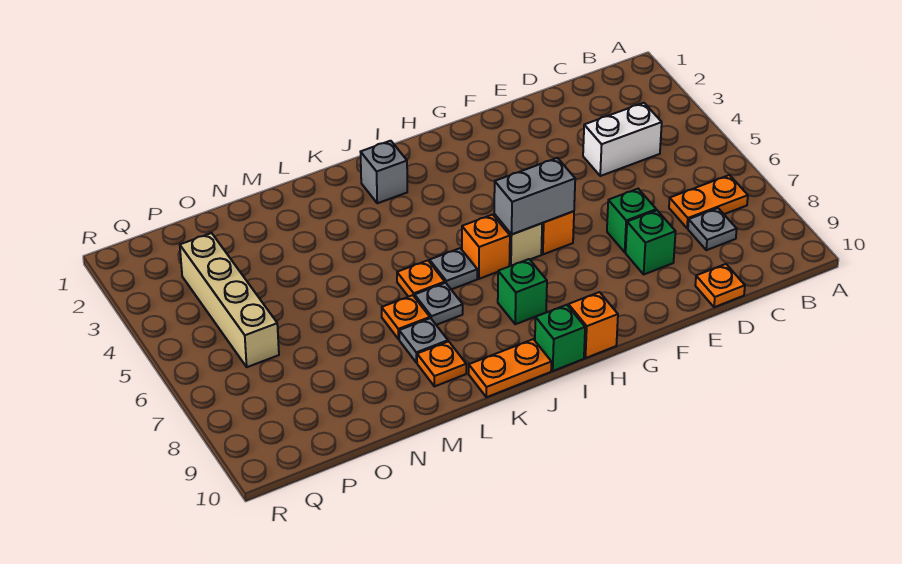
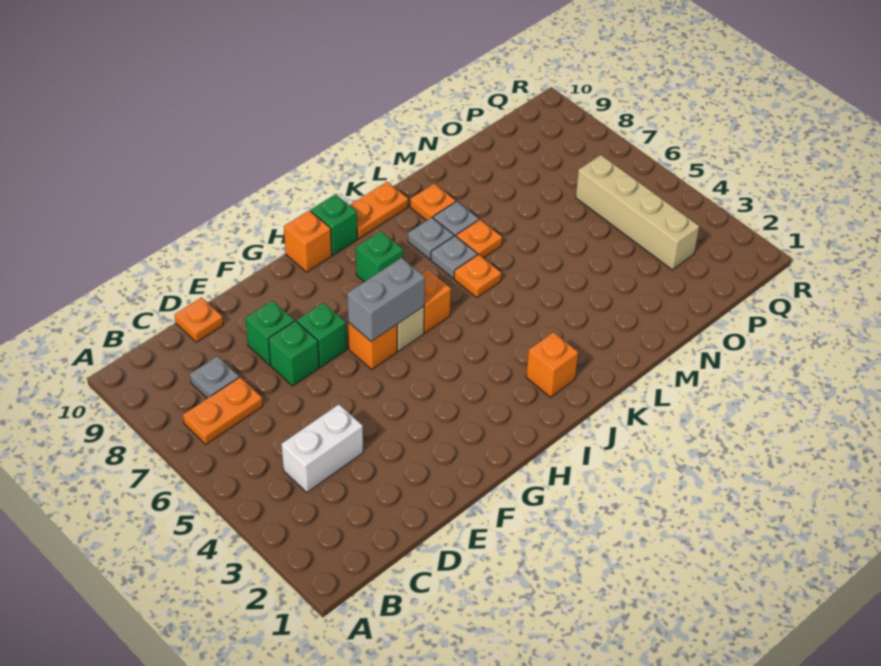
none -> green 1x1 brick [297,303,347,367]
grey 1x1 brick [361,141,407,203] -> orange 1x1 brick [526,332,578,397]
grey 1x1 plate [430,248,477,289] -> grey 1x1 plate moved to [408,218,454,259]

